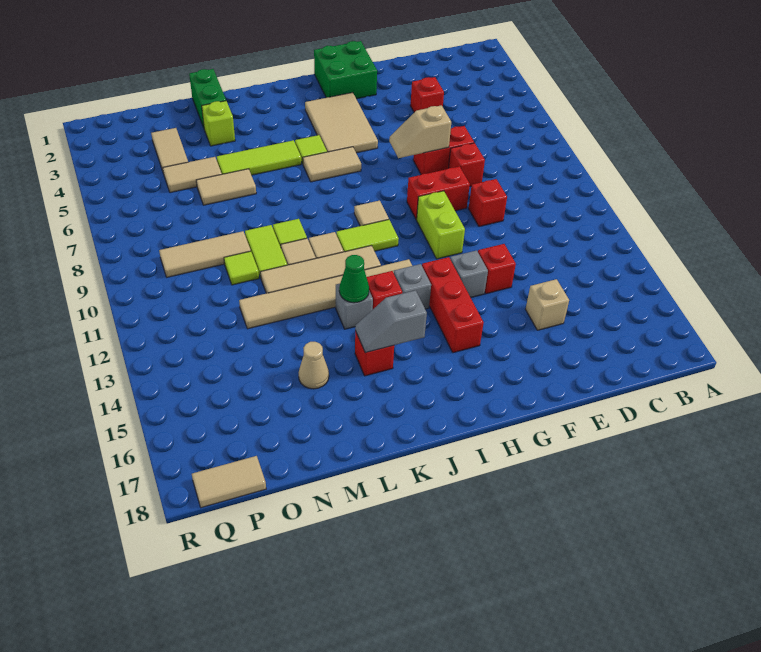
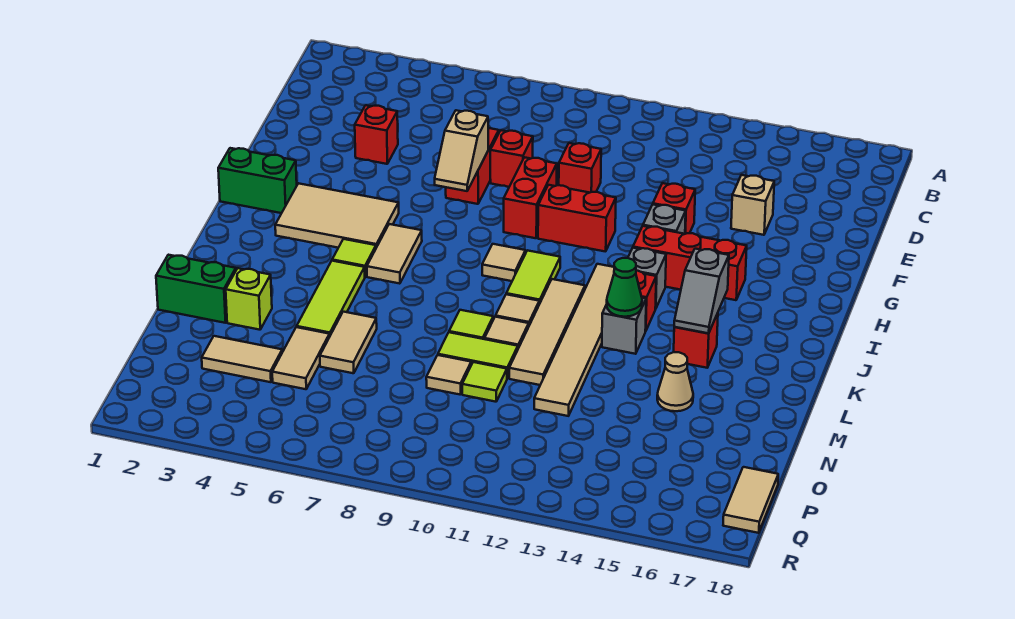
green 2x2 brick [314,41,377,99] -> green 1x2 brick [218,148,297,213]
lime 1x2 brick [417,191,465,259] -> red 1x2 brick [538,185,616,252]
tan 1x3 tile [159,231,251,277] -> tan 1x1 tile [426,355,471,395]

